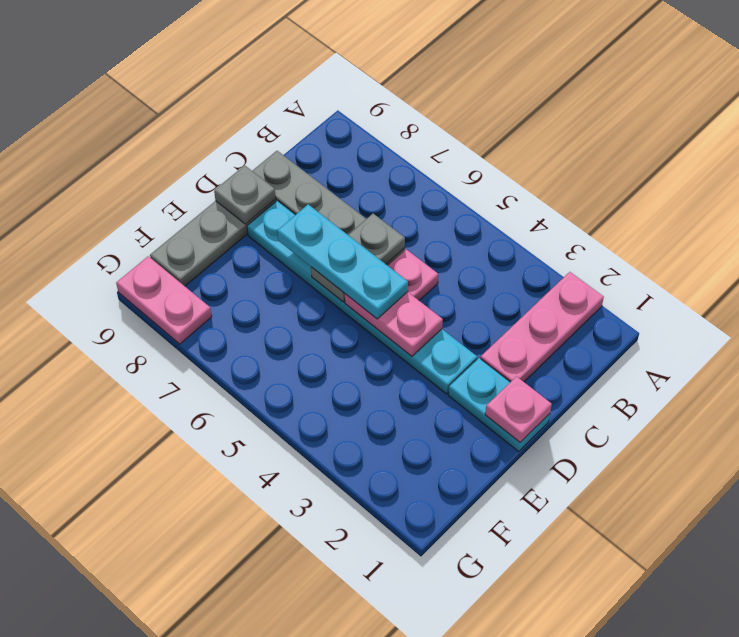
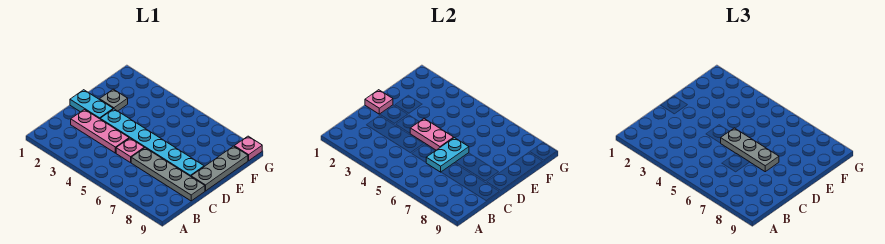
pink 1x3 plate [480,272,604,382] -> pink 1x3 plate turned to [71,110,129,153]
grey 1x2 plate [311,214,405,302] -> cyan 1x2 plate [426,138,469,172]
cyan 1x3 plate [277,204,408,319] -> grey 1x3 plate [721,128,779,172]
grey 1x1 plate [214,165,276,224] -> grey 1x1 plate moved to [100,89,128,111]
pink 1x2 plate [116,256,212,344] -> pink 1x1 plate [234,136,262,160]

